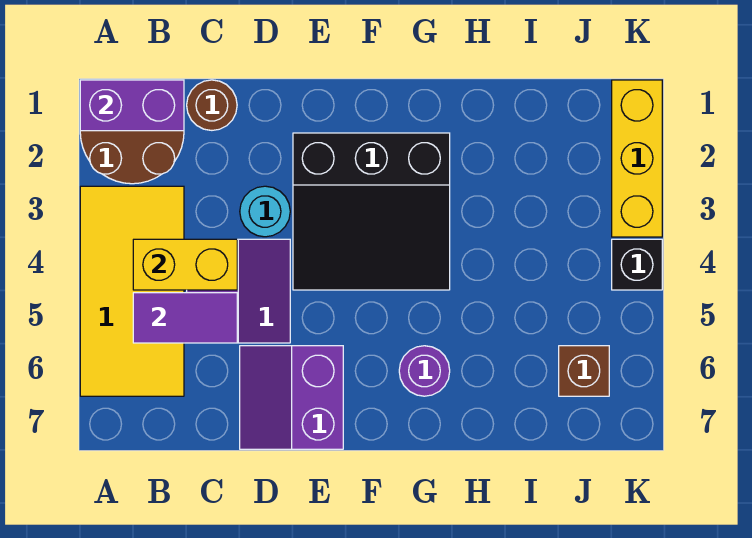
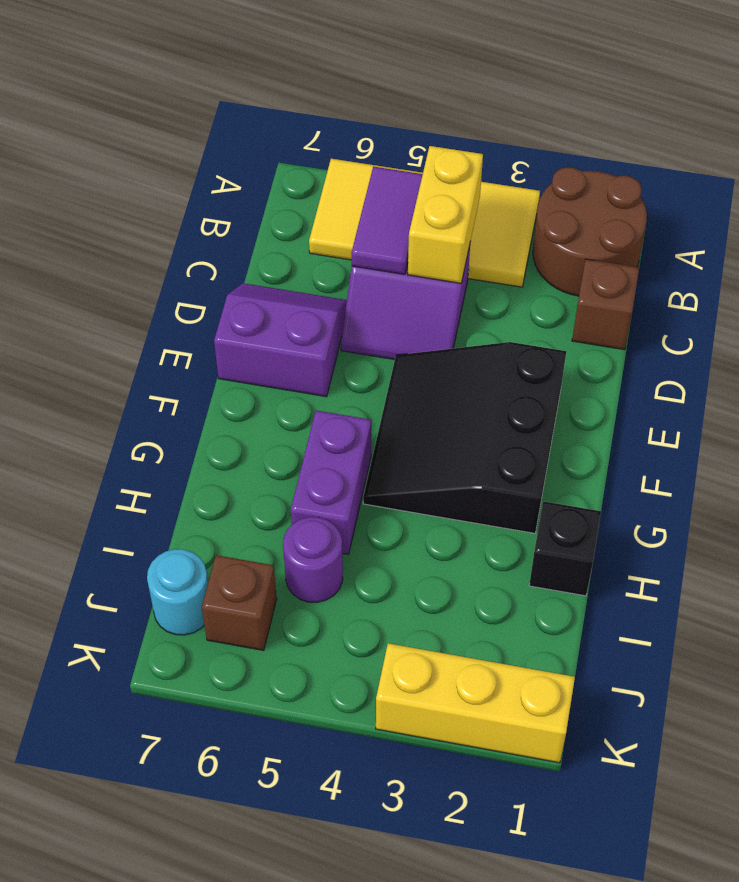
purple 1x2 brick [80,80,184,131] -> purple 1x2 brick moved to [291,410,371,554]
brown 1x1 round brick [187,80,237,130] -> brown 1x1 brick [572,259,639,350]
cyan 1x1 round brick [240,186,290,237] -> cyan 1x1 round brick moved to [147,549,208,635]
purple 1x1 round brick [399,346,450,396] -> purple 1x1 round brick moved to [283,517,343,602]
black 1x1 brick [612,239,662,290] -> black 1x1 brick moved to [529,501,601,596]

